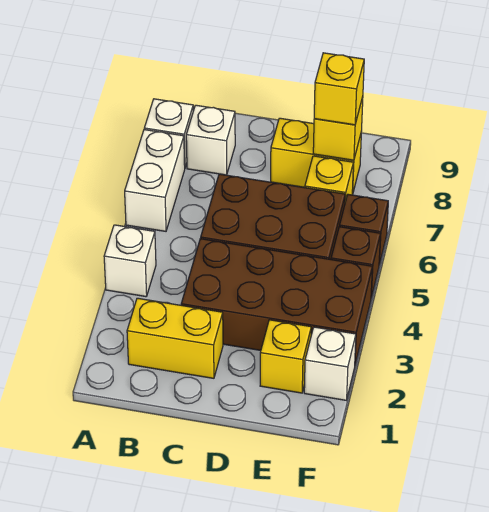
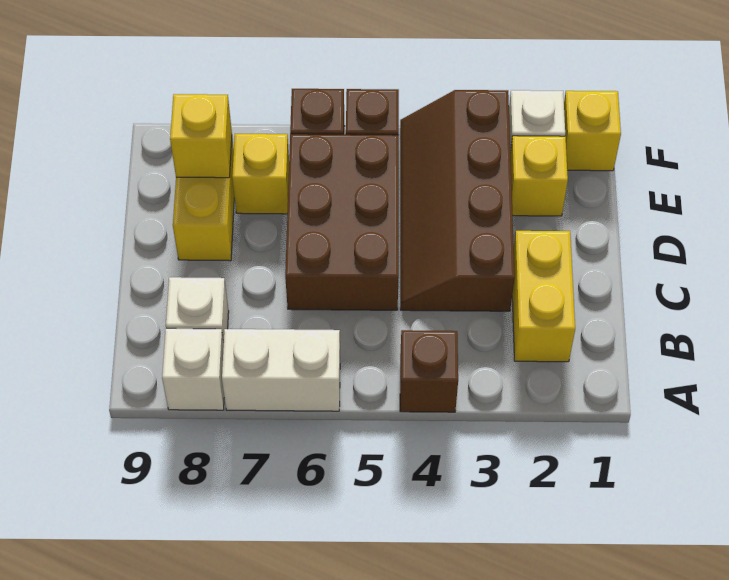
white 1x1 brick [104,225,156,297] -> brown 1x1 brick [400,330,458,412]
brown 2x4 brick [181,239,372,364] -> brown 2x4 slope [400,90,515,311]
yellow 1x1 brick [314,53,364,125] -> yellow 1x1 brick moved to [564,91,621,171]

